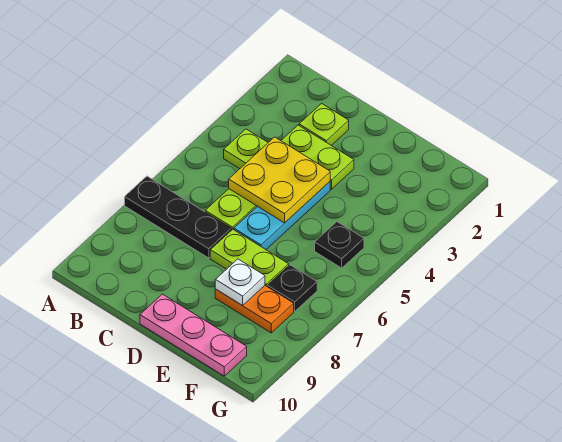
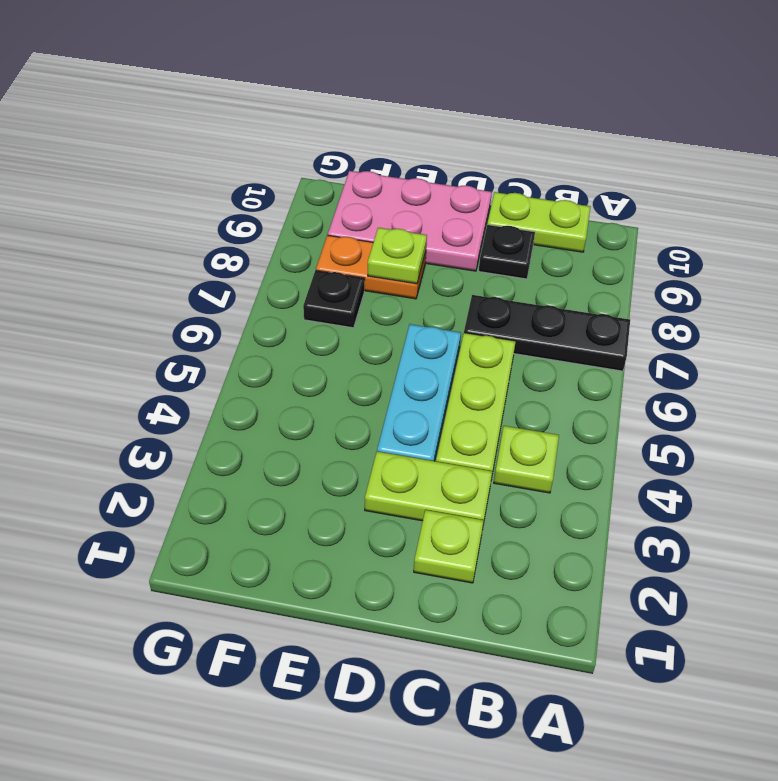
yellow 2x2 plate [229,137,330,223] -> none
lime 1x2 plate [210,229,289,287] -> lime 1x2 plate moved to [487,192,590,252]
pink 1x3 plate [140,294,247,376] -> pink 2x3 plate [328,171,492,271]
white 1x1 plate [215,259,265,306] -> lime 1x1 plate [368,228,427,284]
black 1x1 plate [315,222,364,268] -> black 1x1 plate moved to [479,225,535,279]

